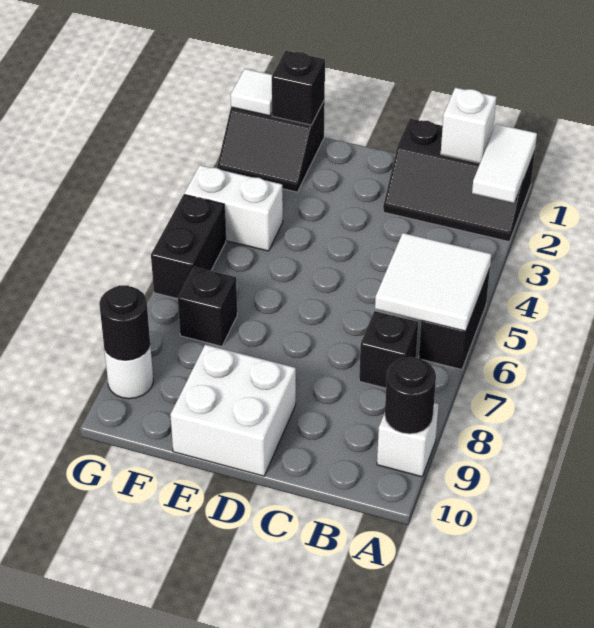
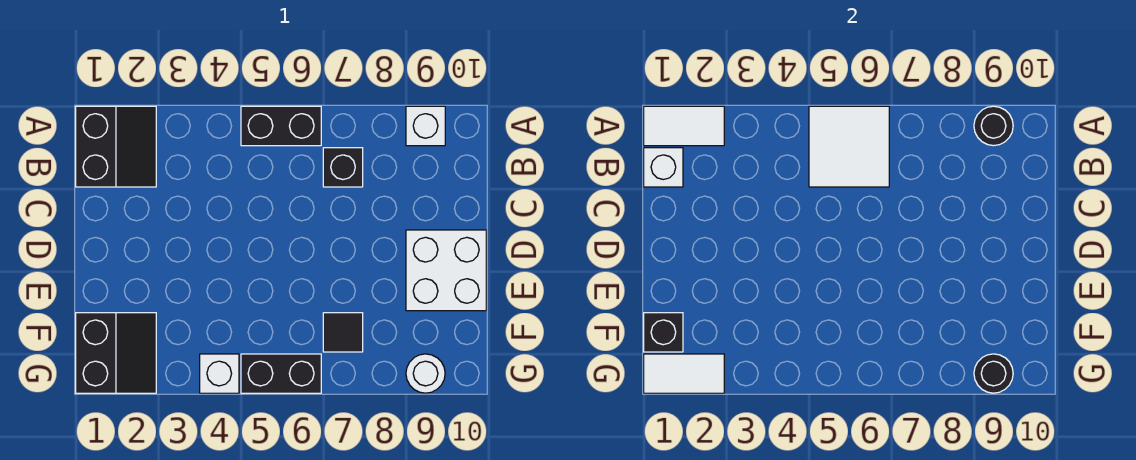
black 2x3 slope [383,119,535,242] -> black 2x2 slope [76,106,156,187]
white 1x2 brick [184,165,283,251] -> white 1x1 brick [200,354,239,393]
black 1x1 brick [178,267,237,346] -> black 1x1 tile [323,313,363,352]
white 1x1 tile [231,69,272,116] -> white 1x2 tile [644,354,724,393]

